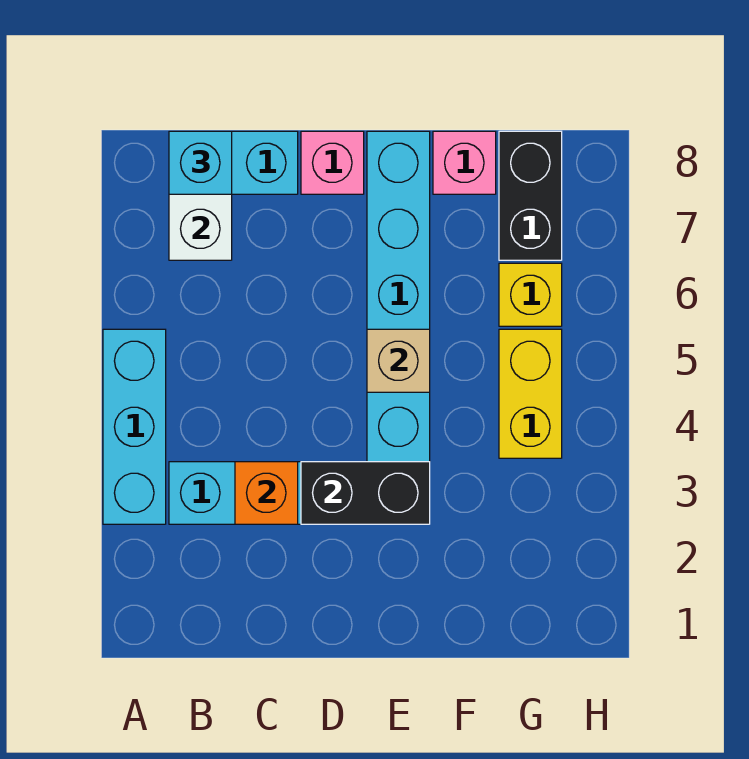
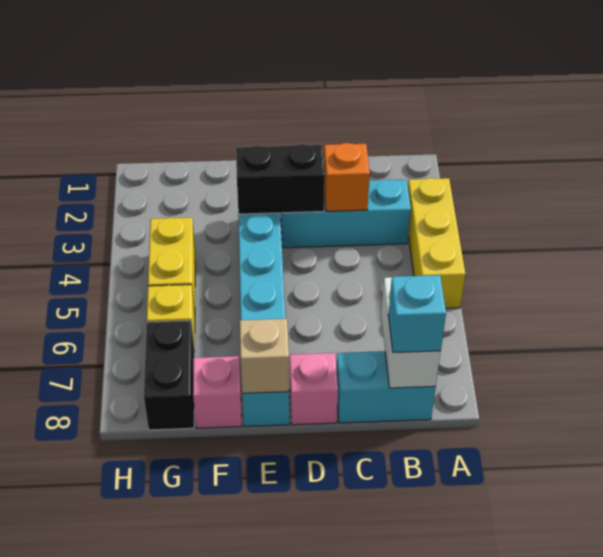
cyan 1x3 brick [103,329,166,524] -> yellow 1x3 brick [408,178,465,309]
tan 1x1 brick [367,329,430,392] -> tan 1x1 brick moved to [240,319,289,393]

